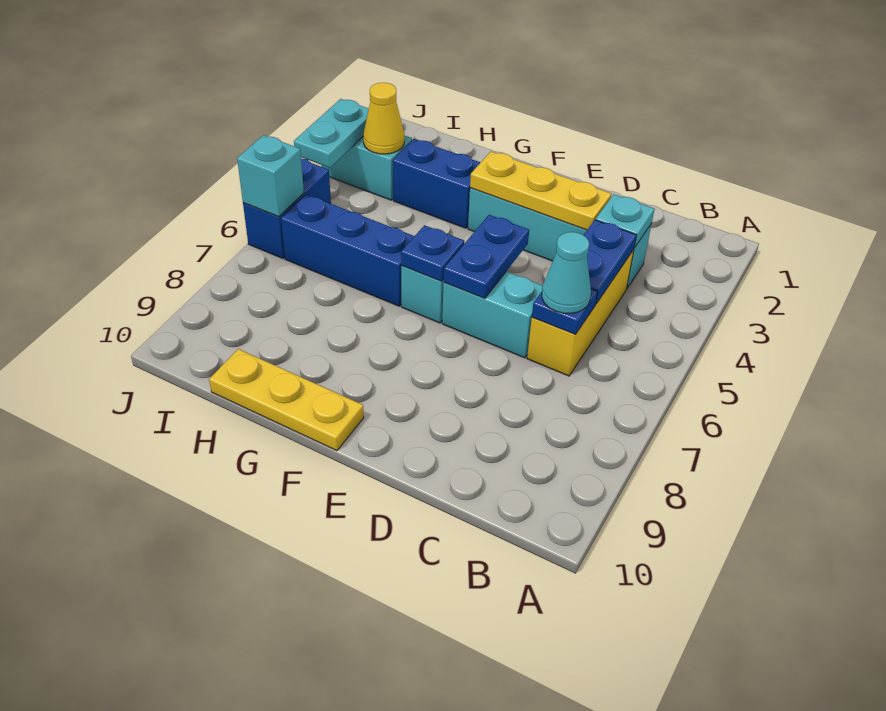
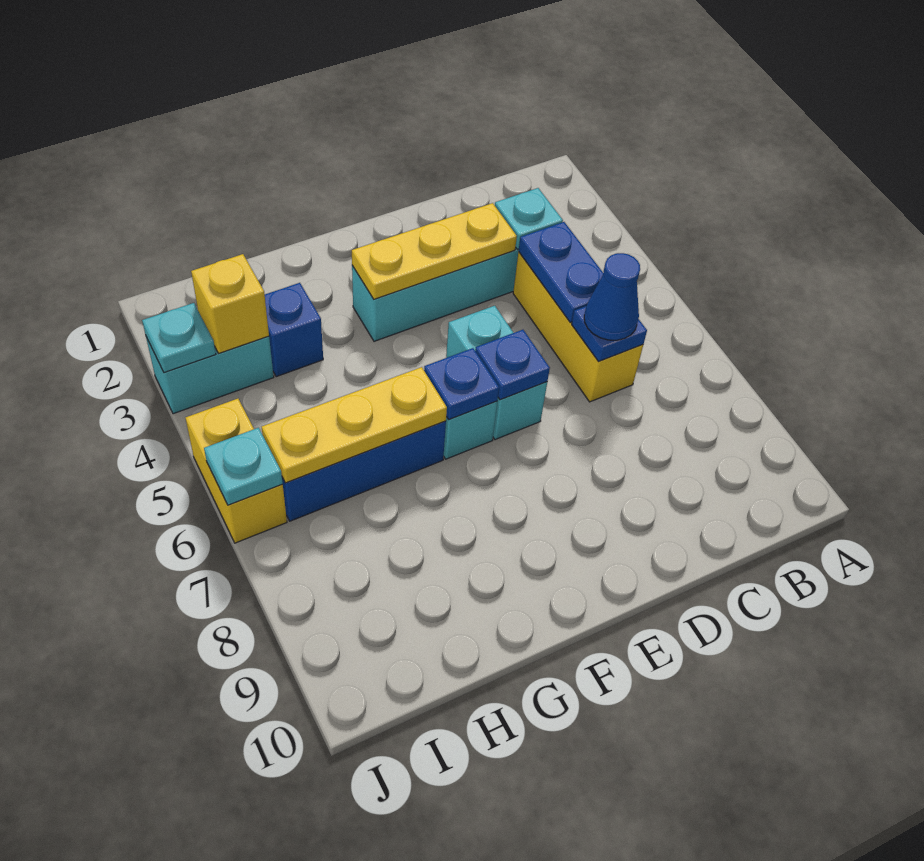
cyan 1x1 cone [542,232,591,313] -> blue 1x1 cone [584,253,640,340]
cyan 1x2 brick [442,272,543,358] -> cyan 1x2 brick turned to [446,306,547,440]
blue 1x2 plate [444,215,529,298] -> blue 1x1 plate [475,330,550,400]
yellow 1x3 plate [209,349,364,451] -> yellow 1x3 plate moved to [262,367,447,483]
blue 1x2 brick [393,139,481,228] -> blue 1x1 brick [265,283,323,377]
yellow 1x1 cone [363,83,404,154] -> yellow 1x1 brick [191,254,269,353]
cyan 1x2 plate [294,99,369,168] -> cyan 1x1 plate [142,303,216,373]
blue 1x2 brick [243,158,331,258] -> yellow 1x2 brick [186,399,287,543]
cyan 1x1 brick [237,135,304,217] -> cyan 1x1 plate [204,428,283,505]

